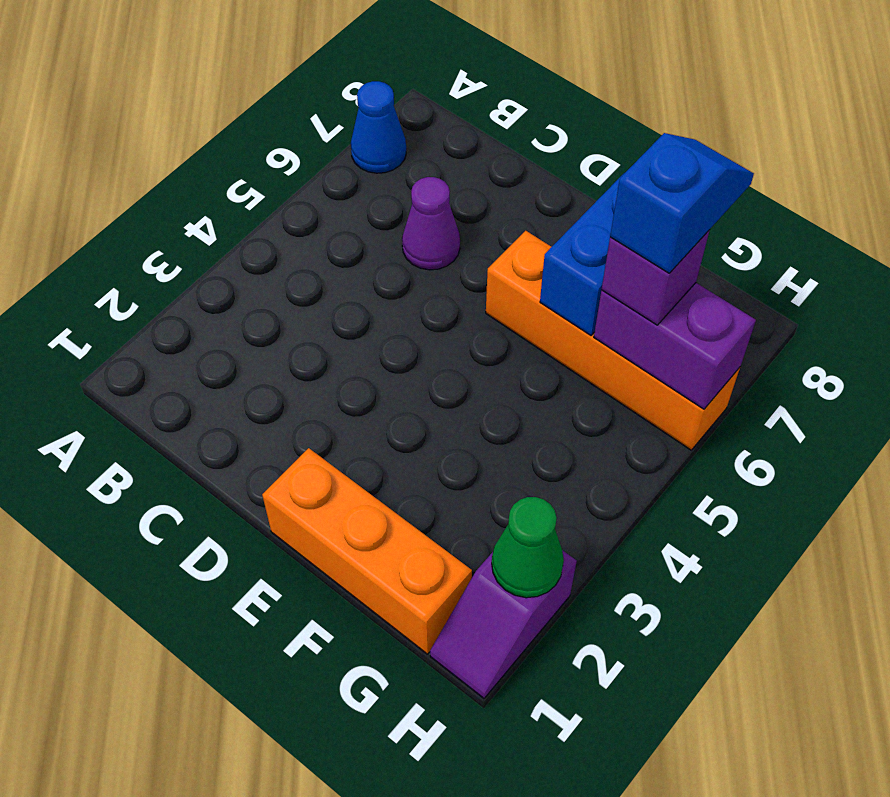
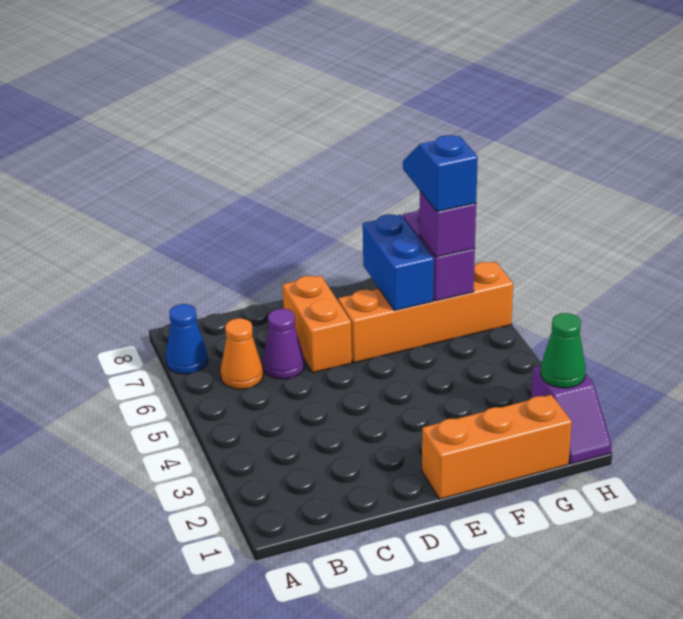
none -> orange 1x1 cone [220,318,263,389]
none -> orange 1x2 brick [283,276,352,373]
purple 1x2 brick [594,283,756,409] -> purple 1x2 brick turned to [403,208,475,301]

